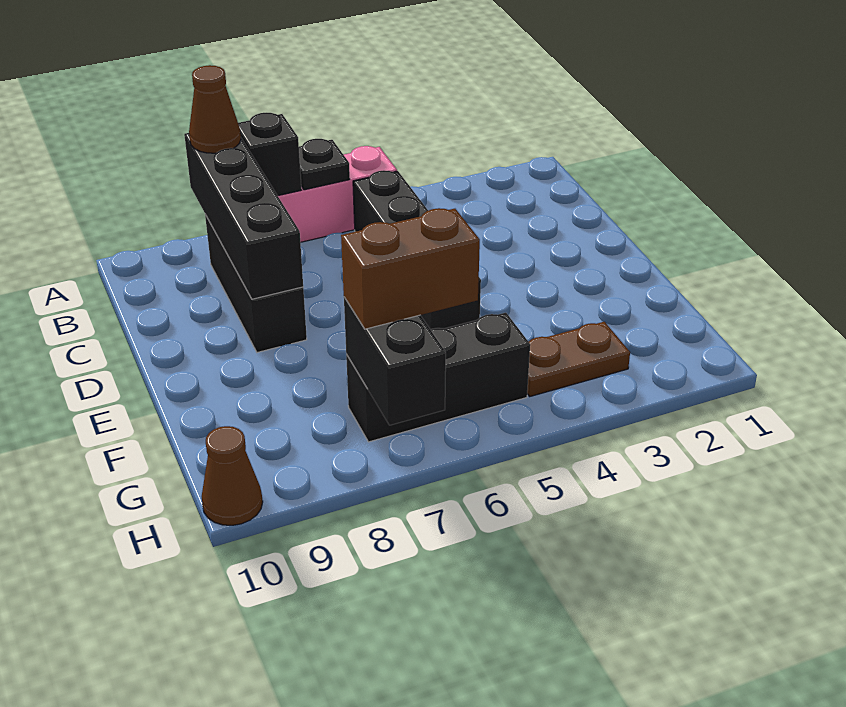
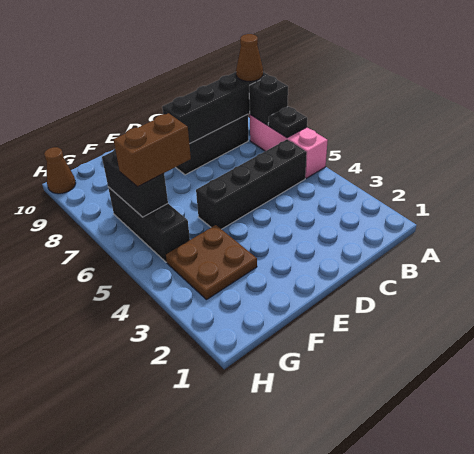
brown 1x2 plate [527,322,630,396] -> brown 2x2 plate [166,225,257,300]
brown 1x2 brick [341,208,480,329] -> brown 1x2 brick turned to [114,113,191,187]
black 1x2 brick [344,297,446,425] -> black 1x2 brick turned to [102,149,168,217]

